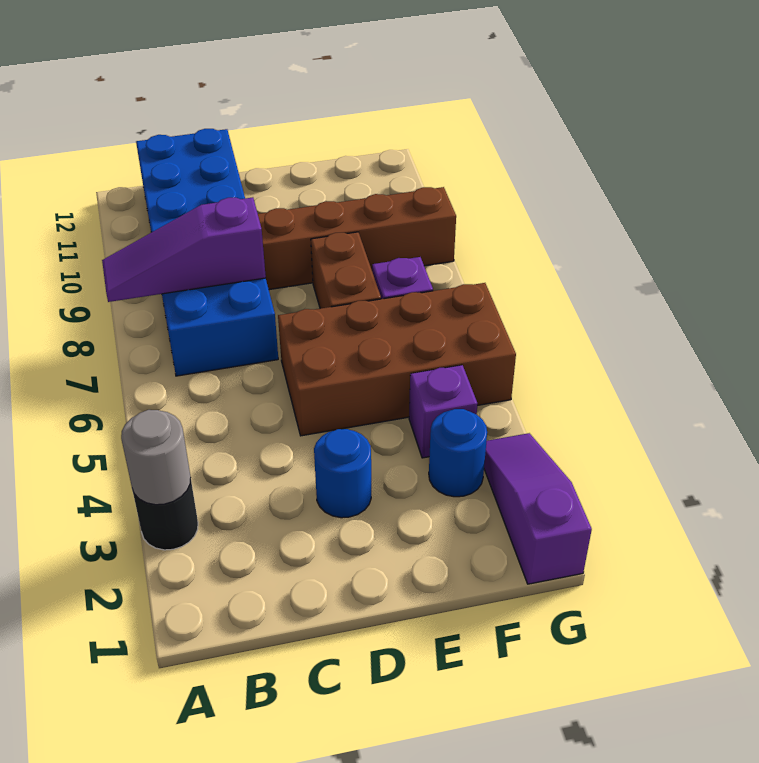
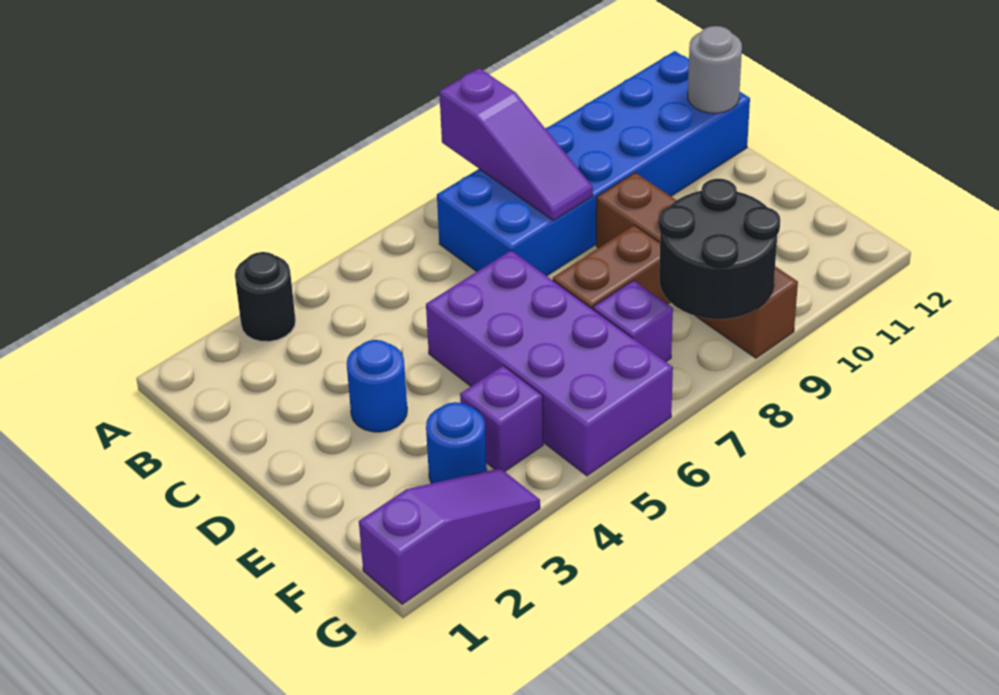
grey 1x1 round brick [121,410,191,505] -> grey 1x1 round brick moved to [688,26,742,113]
purple 1x3 slope [102,197,266,302] -> purple 1x3 slope turned to [439,68,593,220]
brown 2x4 brick [278,283,516,436] -> purple 2x4 brick [426,251,673,476]
none -> black 2x2 round brick [659,179,780,319]

